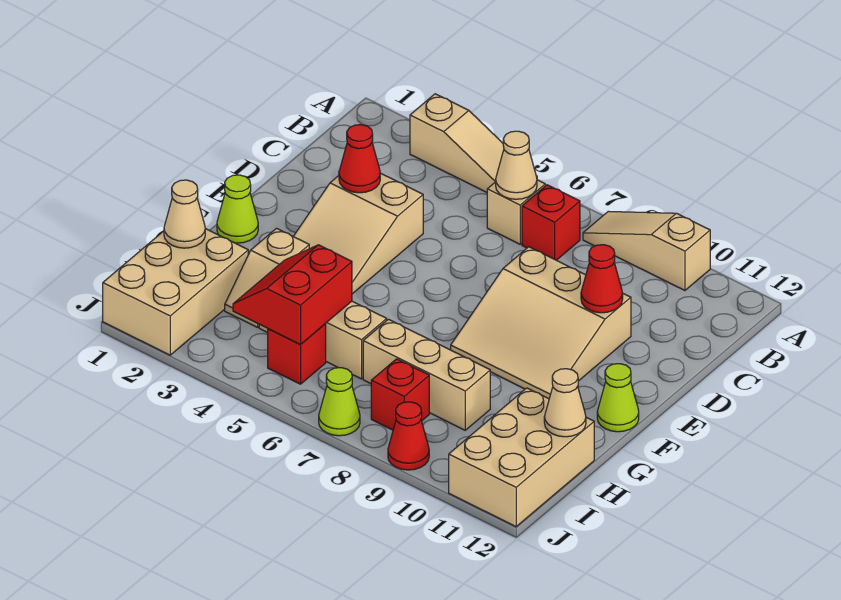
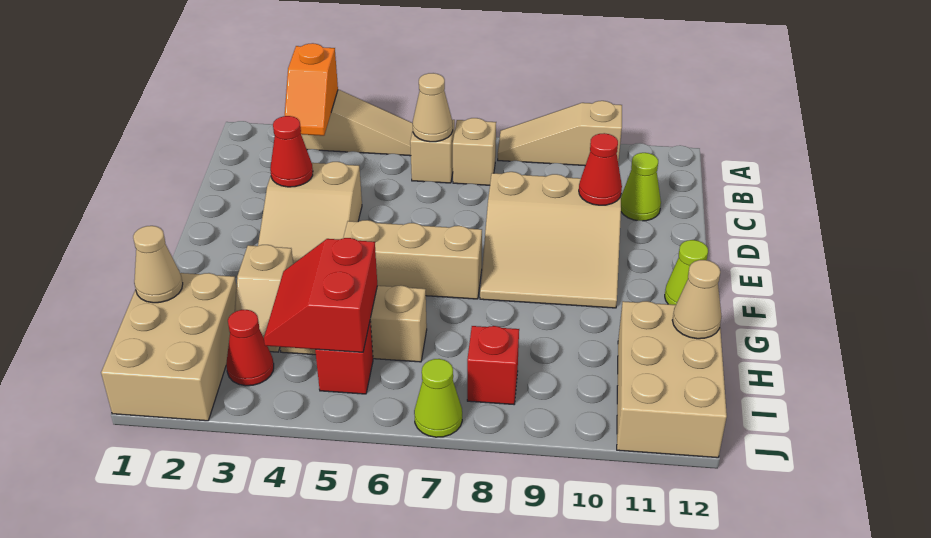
none -> orange 1x2 slope [285,43,338,136]
red 1x1 brick [522,185,580,260] -> tan 1x1 brick [453,118,496,185]
lime 1x1 cone [217,175,258,243] -> lime 1x1 cone moved to [621,153,661,221]
tan 1x3 brick [363,319,490,430] -> tan 1x3 brick moved to [343,220,482,299]
red 1x1 cone [388,402,429,470] -> red 1x1 cone moved to [226,310,274,386]

